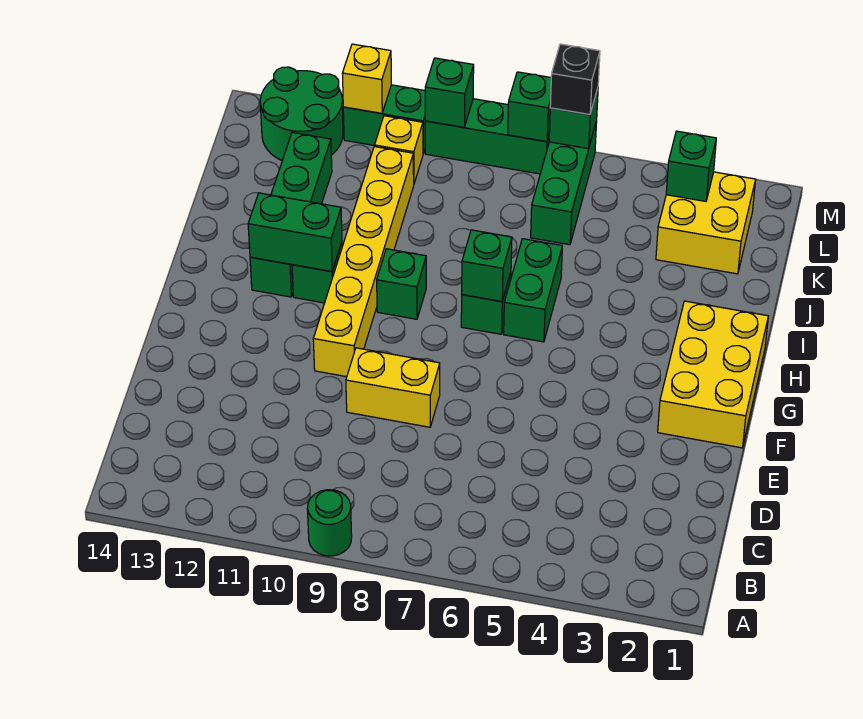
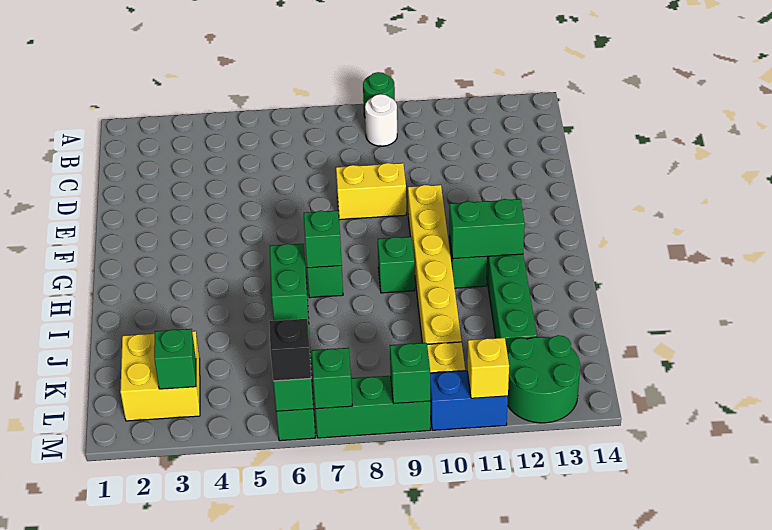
none -> white 1x1 round brick [365,94,397,146]
yellow 2x3 brick [658,301,768,448] -> none
green 1x2 brick [343,85,425,153] -> blue 1x2 brick [430,371,508,430]

